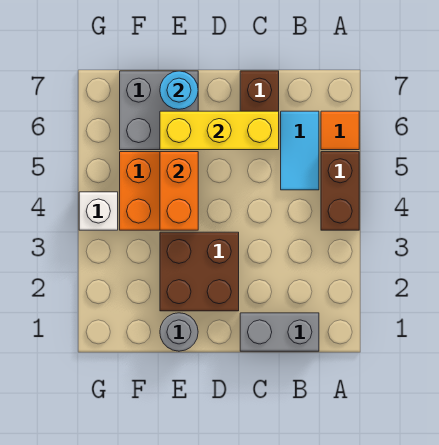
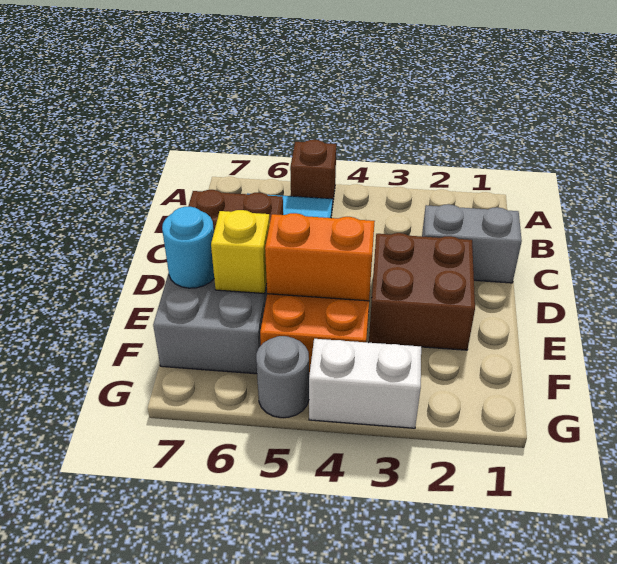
brown 1x2 brick [321,152,359,230] -> brown 1x1 brick [290,140,336,207]
orange 1x1 tile [321,111,359,150] -> none
grey 1x2 brick [240,313,319,351] -> grey 1x2 brick turned to [422,204,522,283]
yellow 1x3 brick [160,111,279,150] -> yellow 1x1 brick [211,210,270,294]
grey 1x1 round brick [160,313,198,351] -> grey 1x1 round brick moved to [256,336,309,418]
white 1x1 brick [79,192,118,230] -> white 1x2 brick [309,339,421,428]

